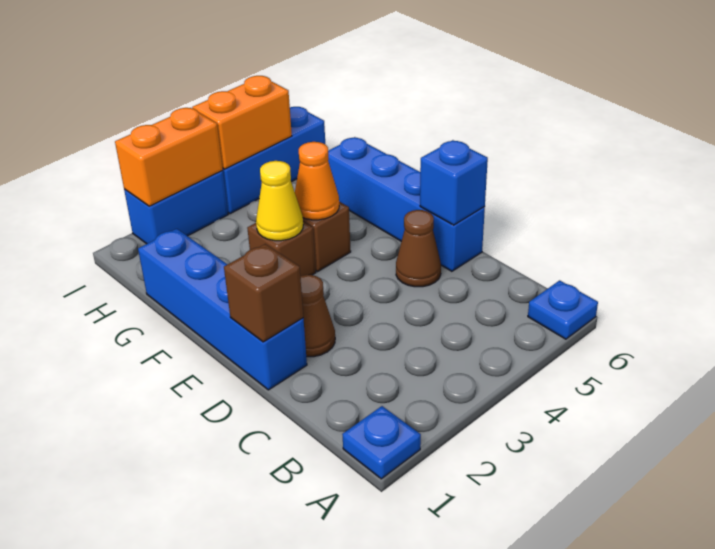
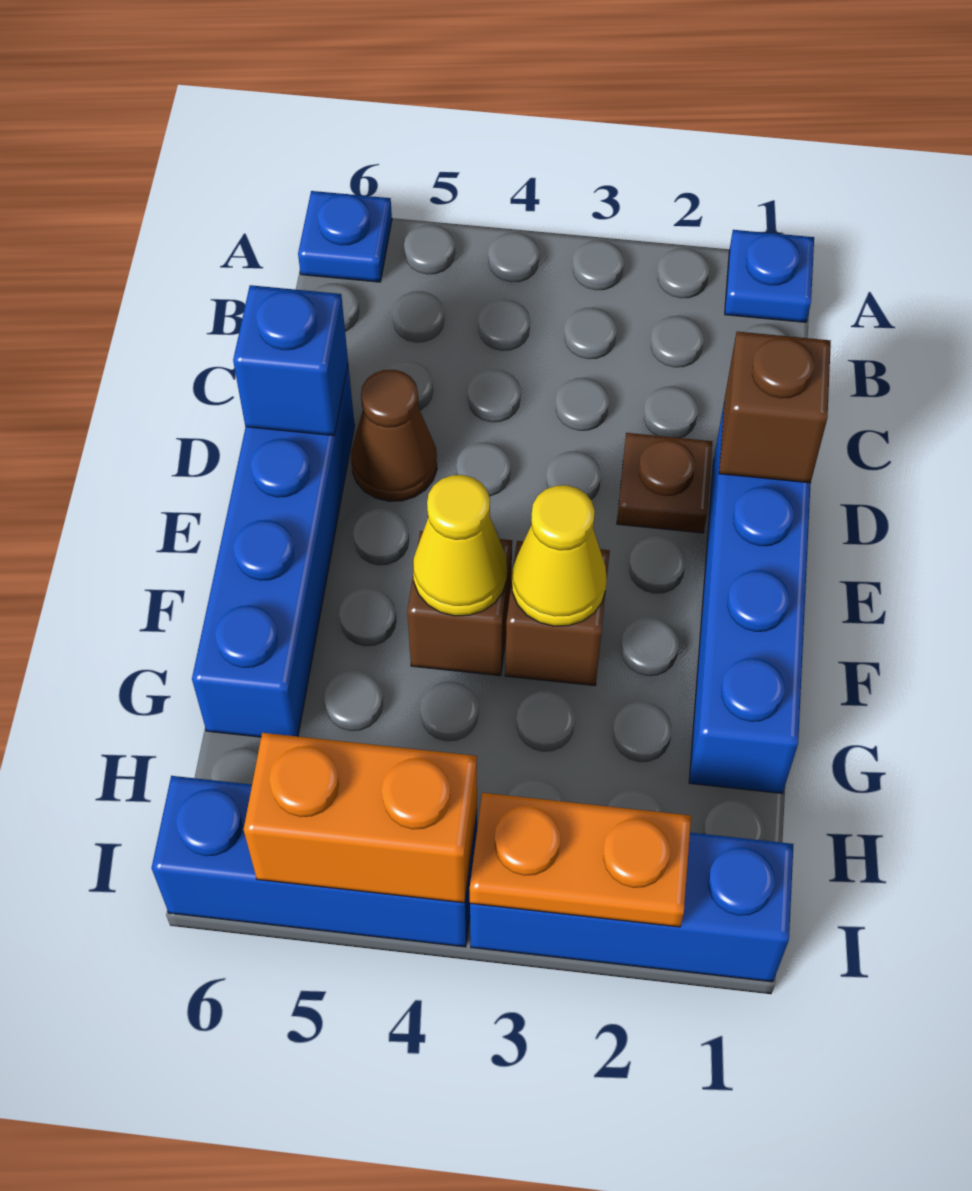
brown 1x1 cone [300,275,335,357] -> brown 1x1 plate [617,433,712,533]
orange 1x1 cone [295,142,339,220] -> yellow 1x1 cone [413,475,507,616]
blue 1x2 brick [124,170,228,244] -> blue 1x3 brick [470,833,794,982]
orange 1x2 brick [115,108,223,206] -> orange 1x2 plate [470,793,691,927]

